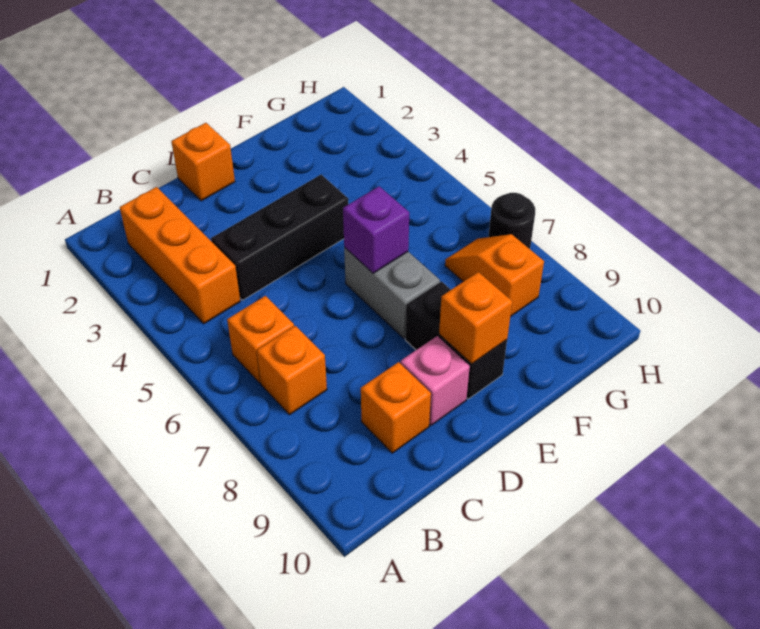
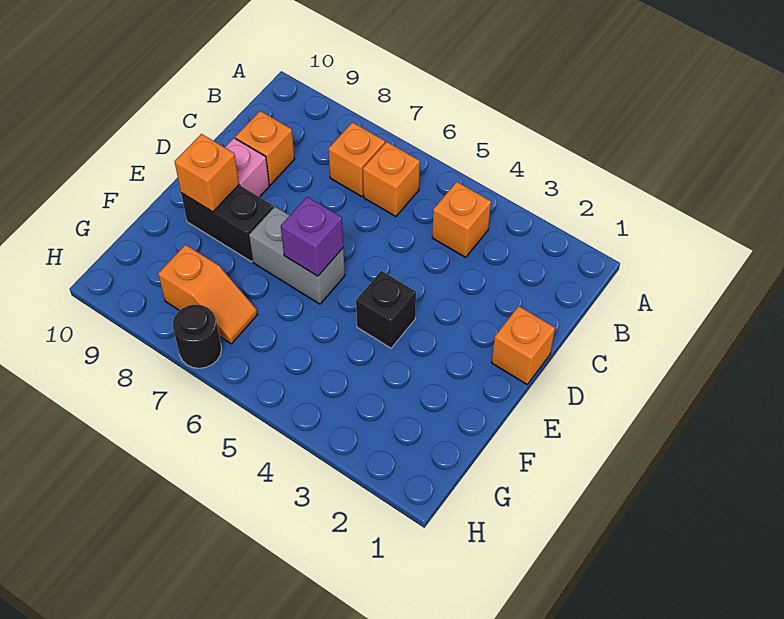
orange 1x3 brick [120,187,240,324] -> orange 1x1 brick [432,182,491,257]
black 1x3 brick [211,175,348,300] -> black 1x1 brick [356,271,416,348]

